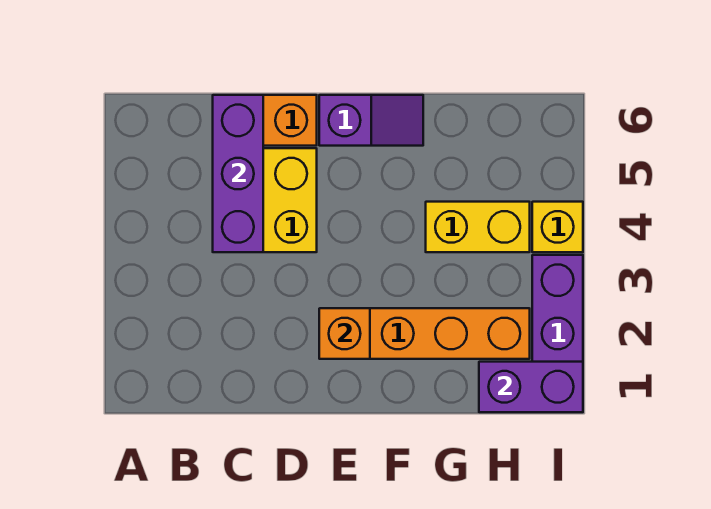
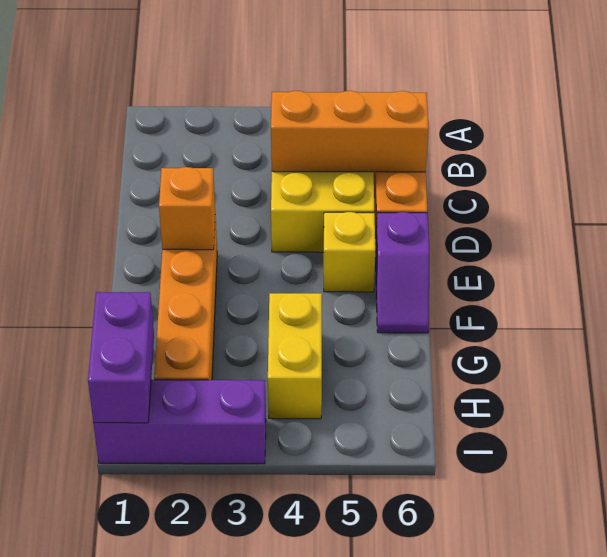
purple 1x3 brick [213,95,263,252] -> orange 1x3 brick [271,91,429,172]
yellow 1x1 brick [532,202,583,252] -> yellow 1x1 brick moved to [324,212,375,292]

